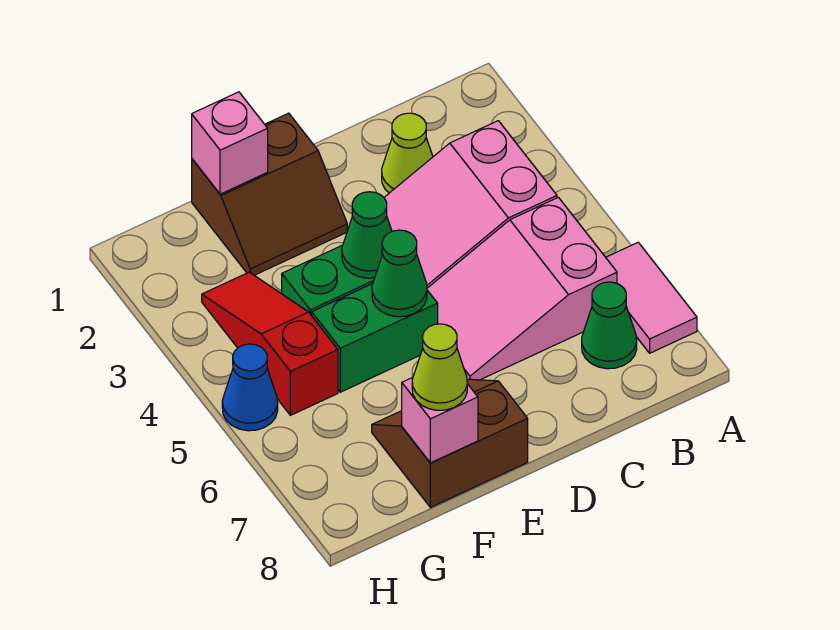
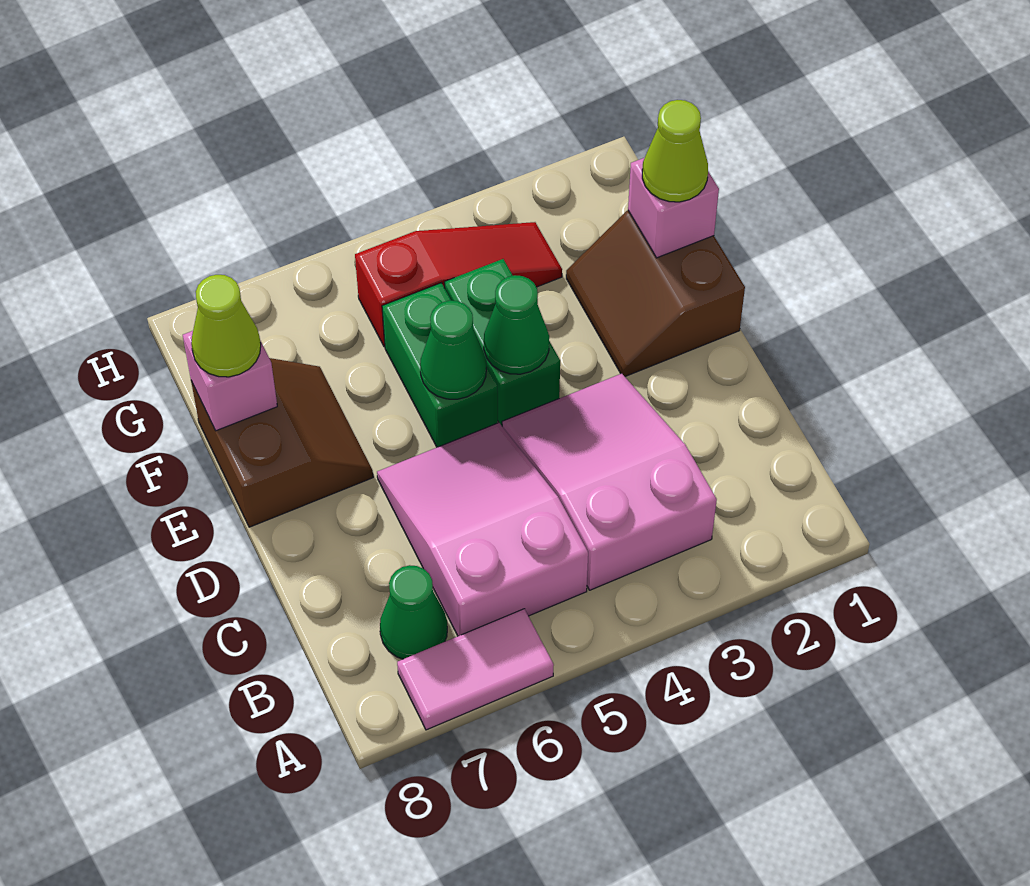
lime 1x1 cone [382,113,433,193] -> lime 1x1 cone moved to [642,100,708,202]
blue 1x1 cone [222,344,278,431] -> none

